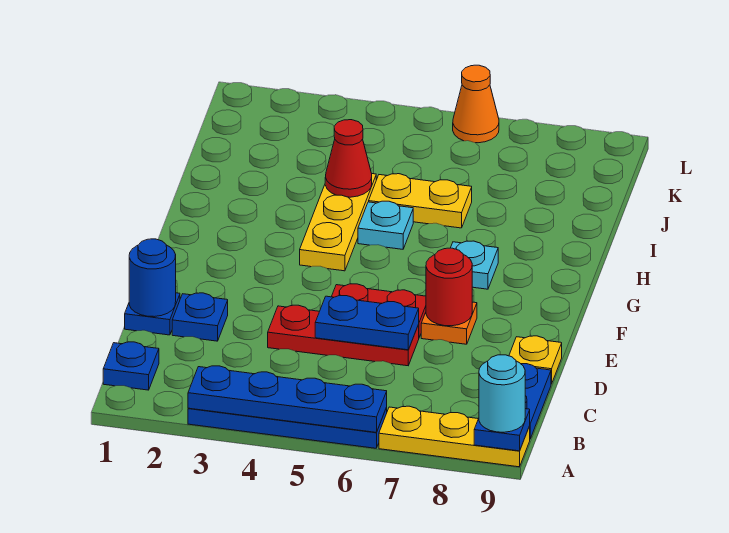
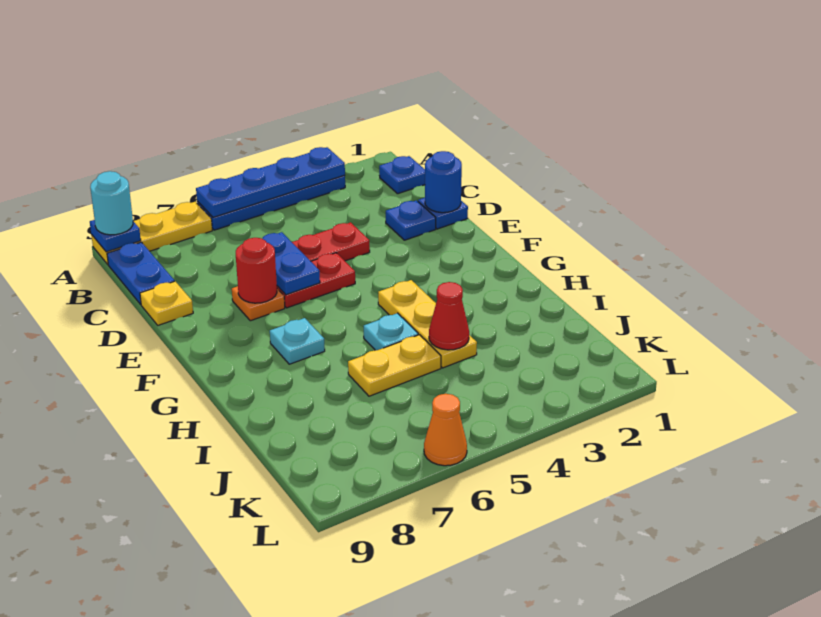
blue 1x2 plate [315,296,419,350] -> blue 1x2 plate turned to [262,232,320,295]

